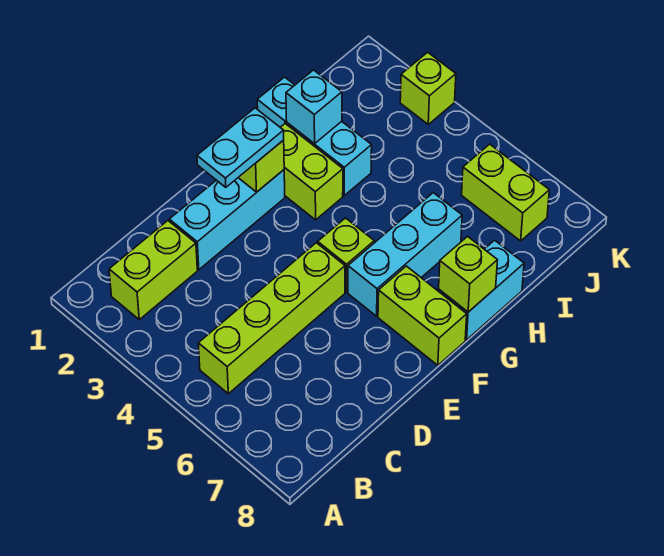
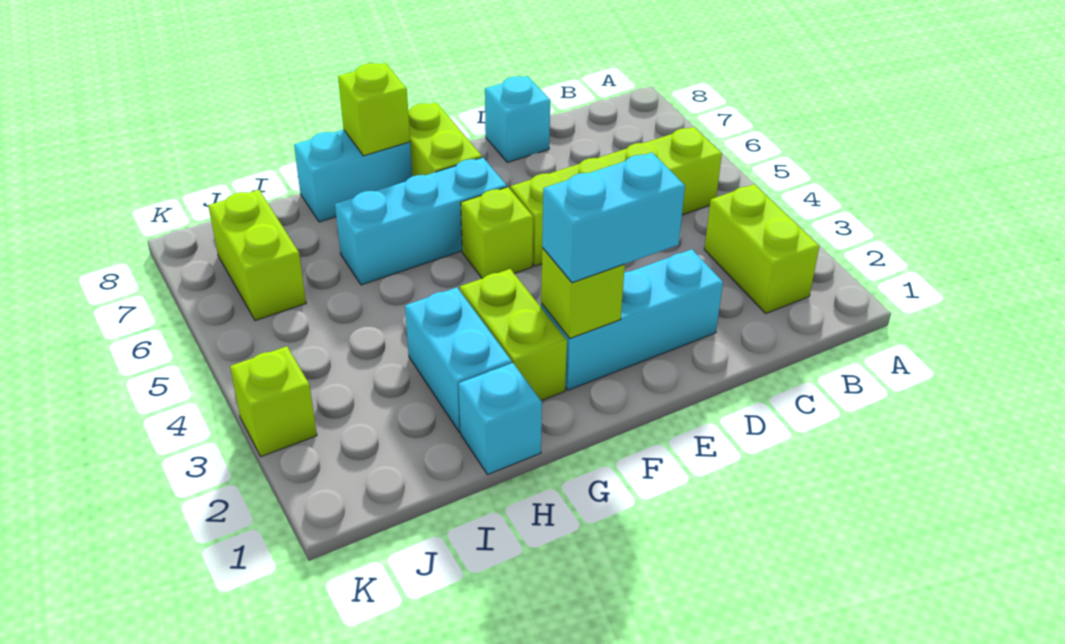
lime 1x2 brick [109,221,197,319] -> lime 1x2 brick turned to [704,184,819,313]
cyan 1x2 plate [197,108,284,187] -> cyan 1x2 brick [542,153,685,283]
cyan 1x1 brick [286,70,342,144] -> cyan 1x1 brick moved to [485,76,550,162]

